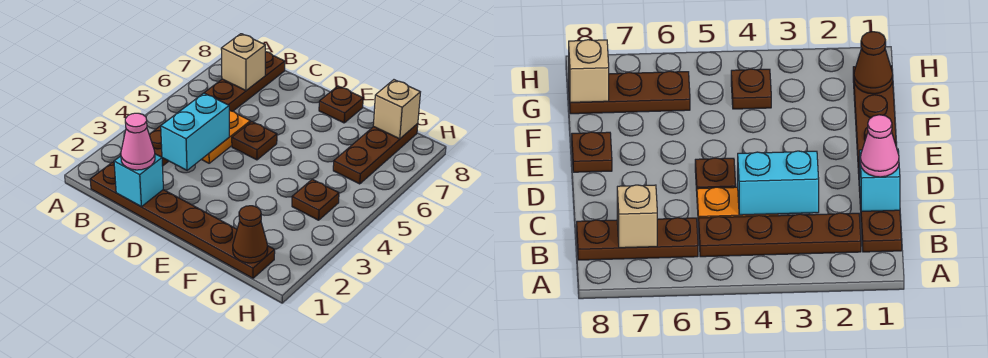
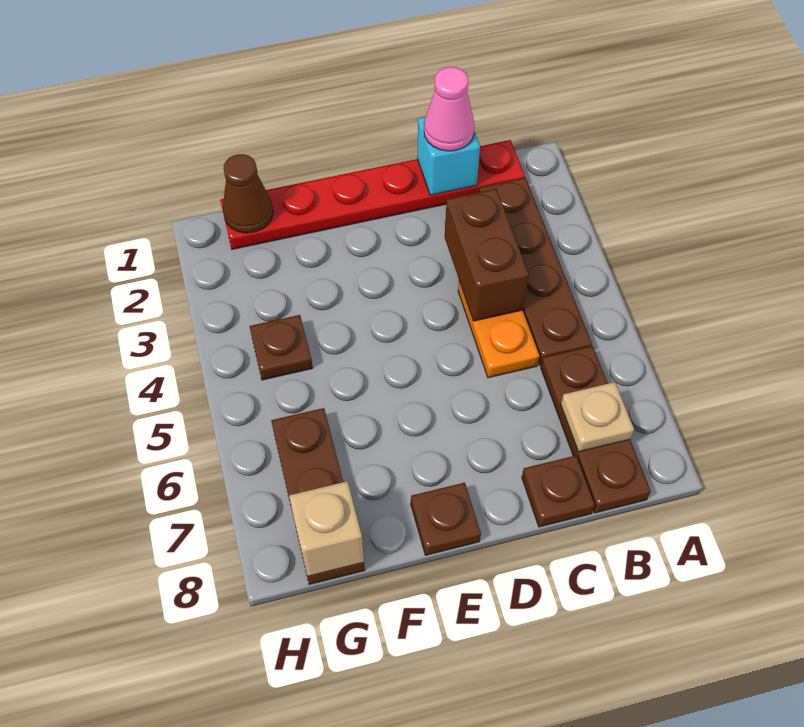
brown 1x6 plate [90,162,275,278] -> red 1x6 plate [220,140,525,249]
tan 1x1 brick [221,34,265,91] -> tan 1x1 plate [561,382,634,452]
cyan 1x2 brick [161,93,230,170] -> brown 1x2 brick [445,189,529,321]
brown 1x1 plate [232,121,277,160] -> brown 1x1 plate moved to [522,456,595,527]

